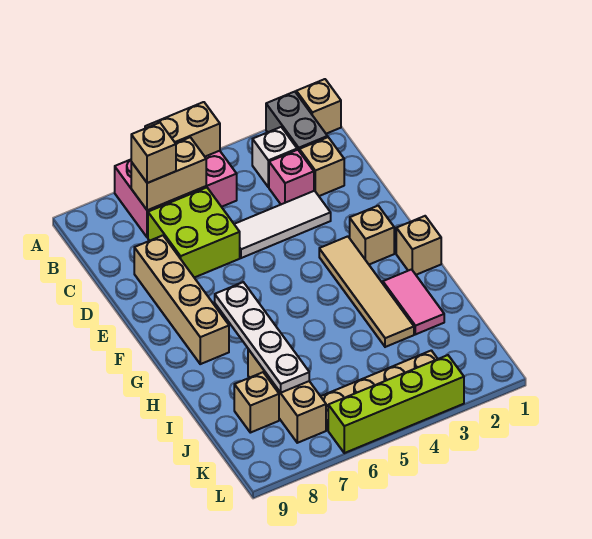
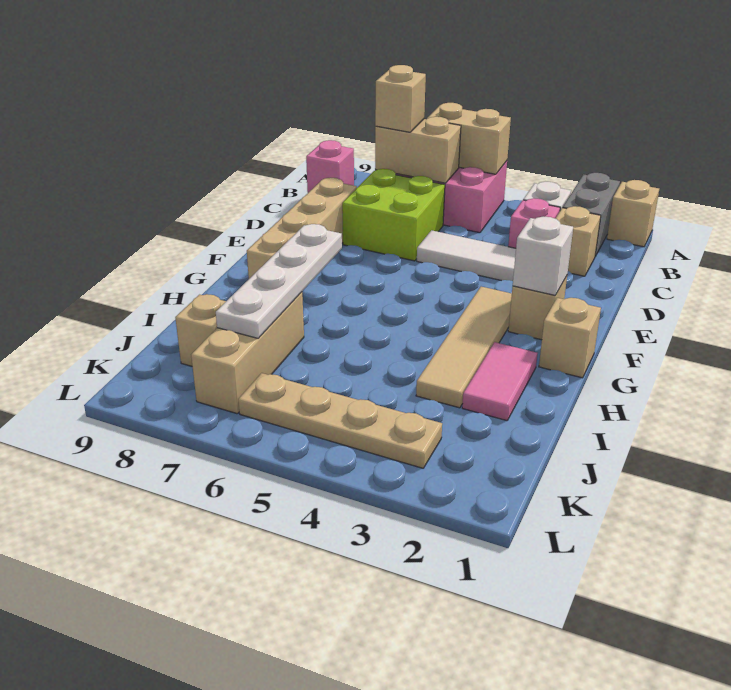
none -> pink 1x1 brick [306,140,354,193]
none -> white 1x1 brick [513,217,573,295]
lime 1x4 brick [328,355,464,453] -> none

